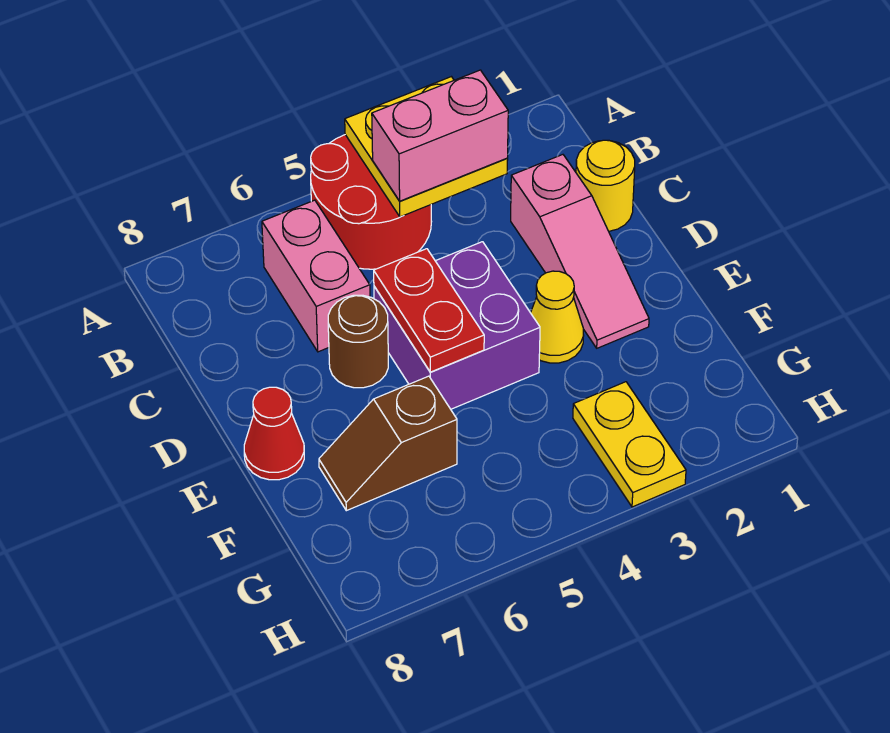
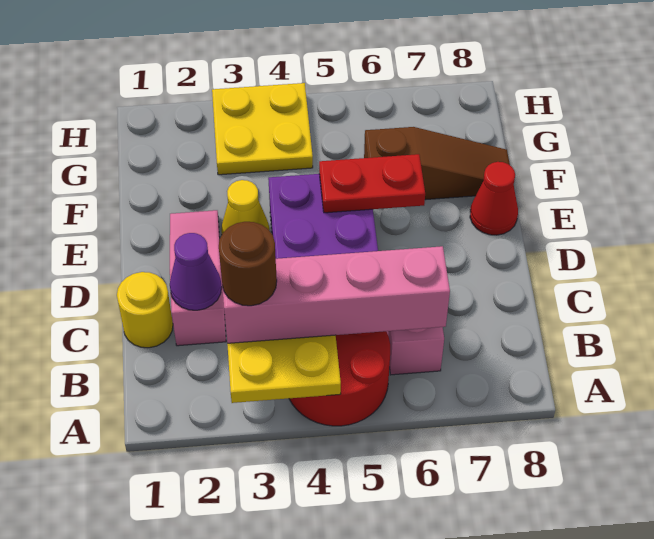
pink 1x2 brick [372,70,508,201] -> pink 1x4 brick [223,246,450,343]
none -> purple 1x1 cone [170,233,222,310]
red 1x2 plate [374,249,484,372] -> red 1x2 plate turned to [319,154,425,213]
brown 1x1 round brick [328,295,388,388] -> brown 1x1 round brick moved to [219,222,277,306]
brown 1x2 slope [319,376,457,511] -> brown 1x3 slope [364,127,510,200]
yellow 1x2 plate [573,382,686,507] -> yellow 2x2 plate [212,83,313,175]

